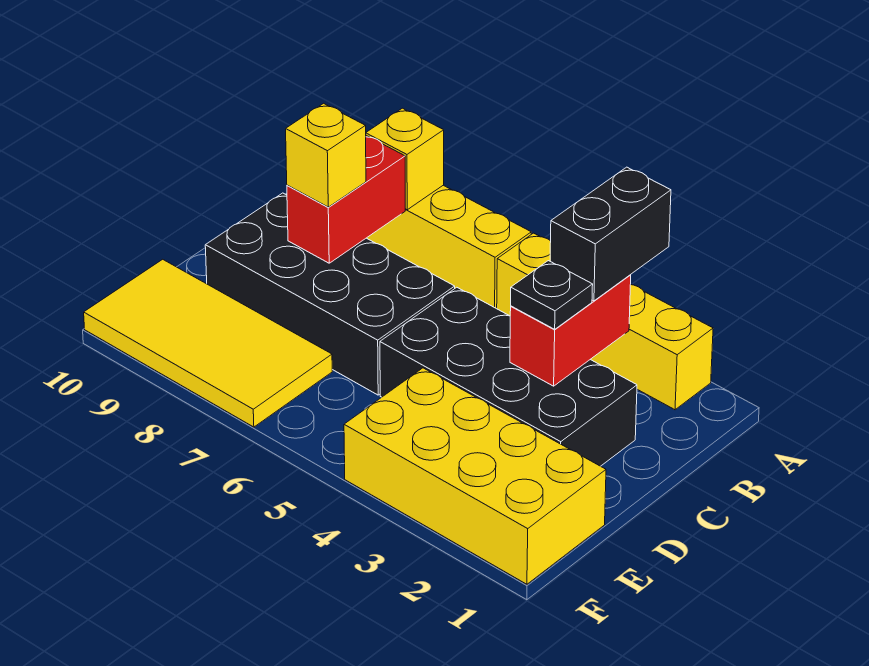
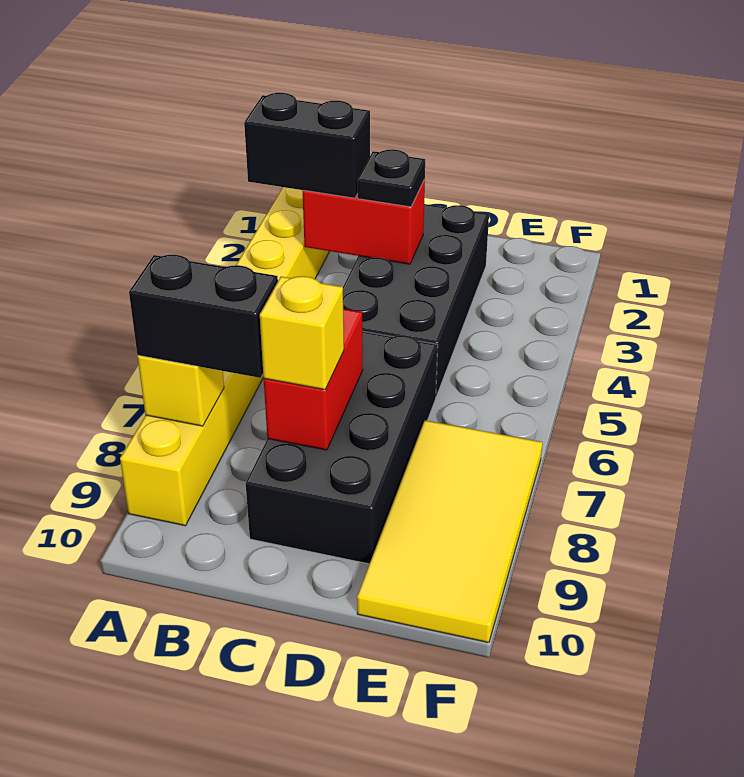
none -> black 1x2 brick [129,255,278,378]
red 1x2 brick [287,135,405,263] -> red 1x2 brick turned to [264,309,363,450]
yellow 2x4 brick [344,368,606,584] -> none

